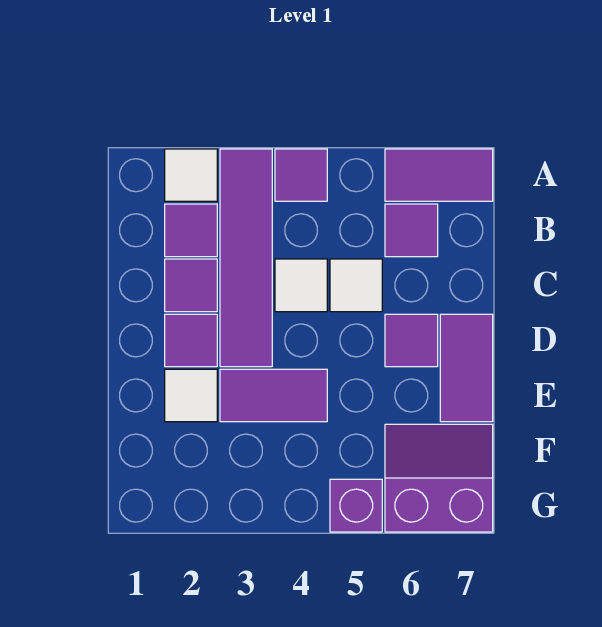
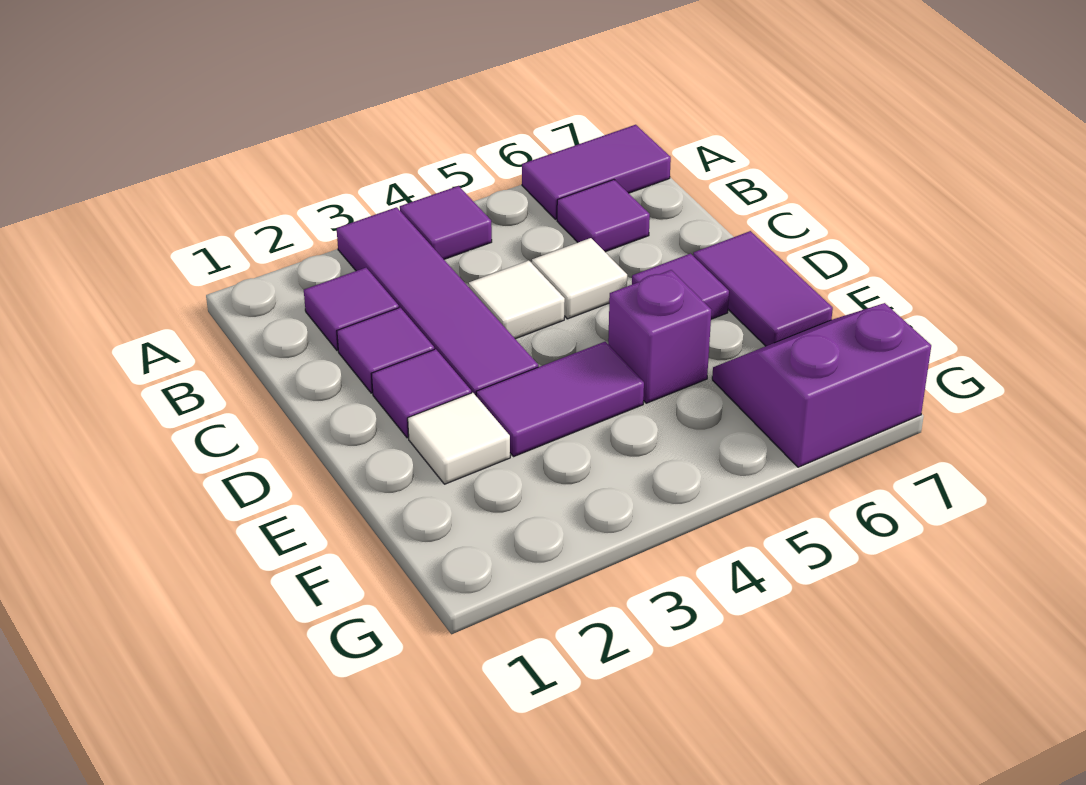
white 1x1 tile [165,149,217,201] -> none
purple 1x1 brick [330,479,382,532] -> purple 1x1 brick moved to [608,270,711,403]

